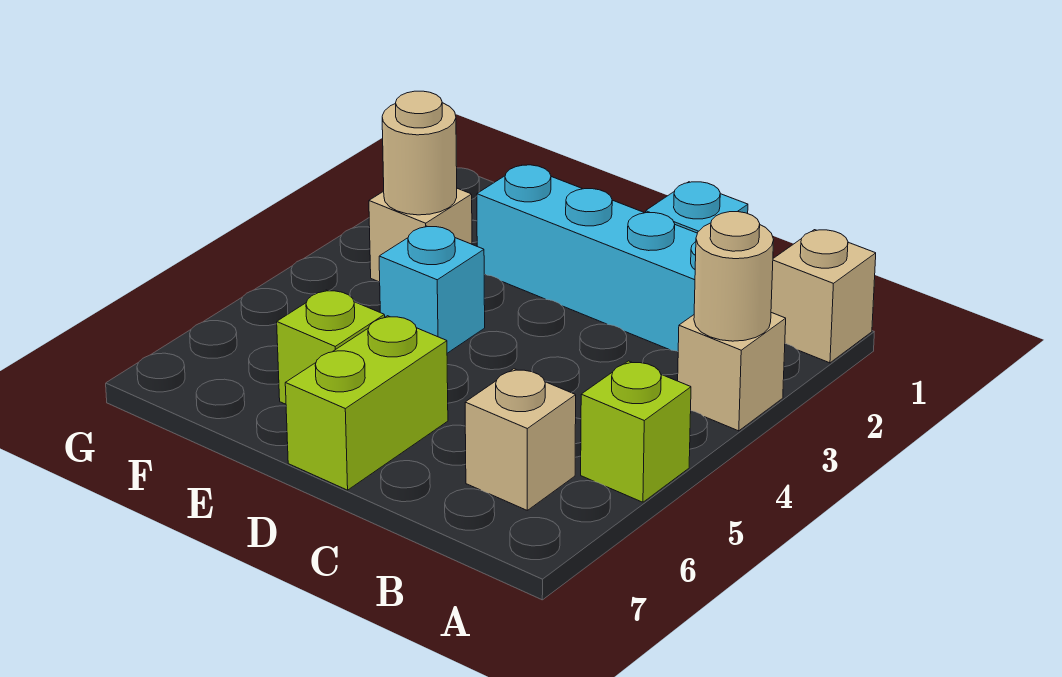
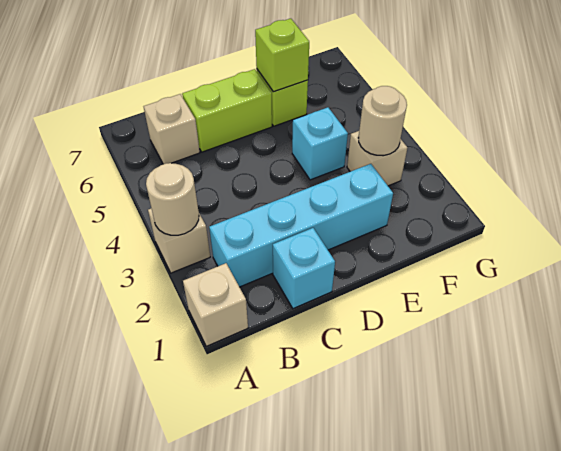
lime 1x1 brick [581,361,691,502] -> lime 1x1 brick moved to [255,19,309,92]
lime 1x2 brick [285,316,448,490] -> lime 1x2 brick turned to [182,69,272,152]

